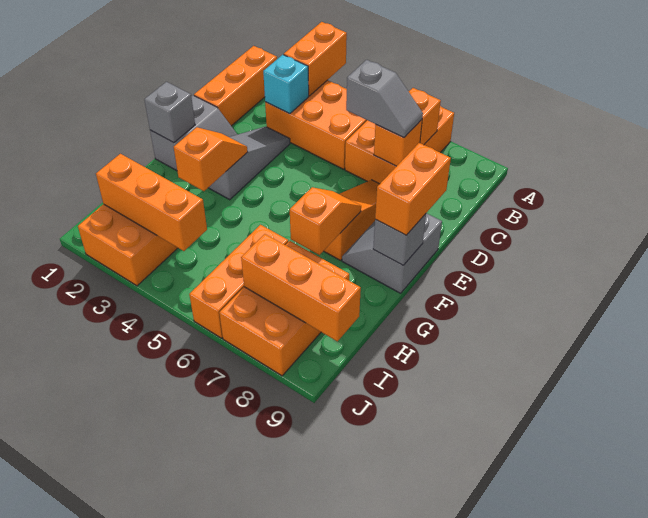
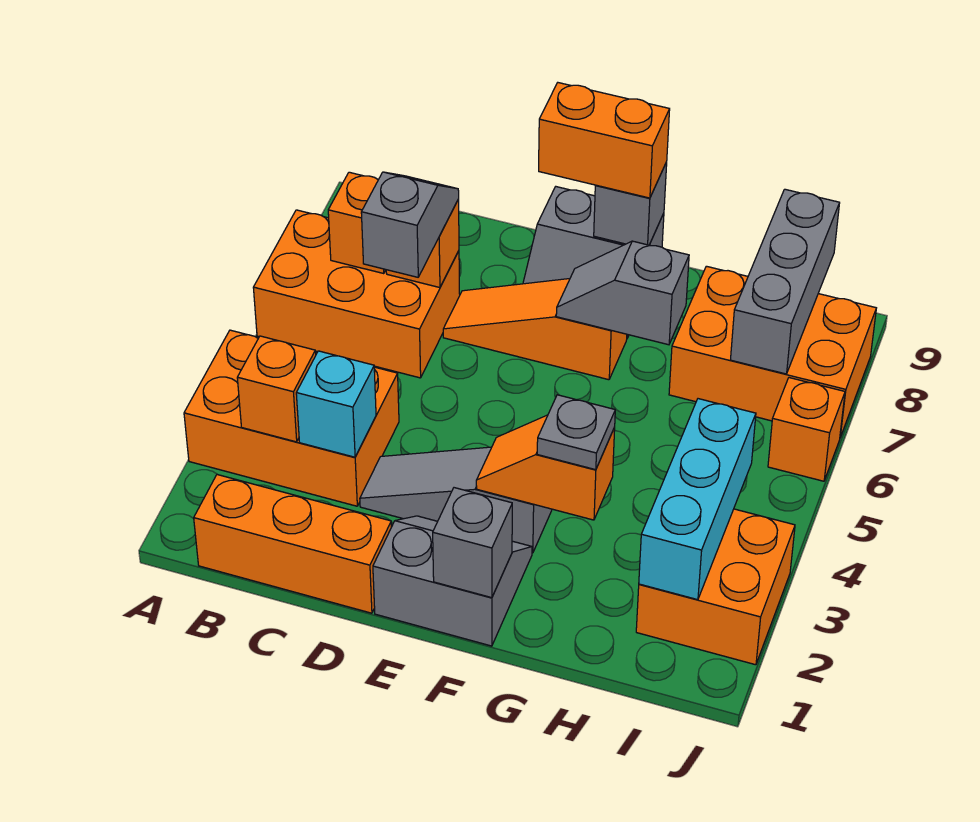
orange 1x2 brick [284,22,347,96] -> orange 1x1 brick [237,336,316,442]
orange 2x3 brick [265,80,367,169] -> orange 2x3 brick turned to [184,330,399,506]
orange 1x2 slope [290,187,361,255] -> grey 1x2 slope [556,241,689,345]
none -> grey 1x1 plate [537,395,615,470]
orange 1x3 brick [189,225,288,338] -> orange 1x1 brick [768,378,845,481]
orange 1x3 brick [96,154,207,251] -> cyan 1x3 brick [639,399,756,600]
orange 1x3 brick [241,234,361,341] -> grey 1x3 brick [731,189,839,374]

